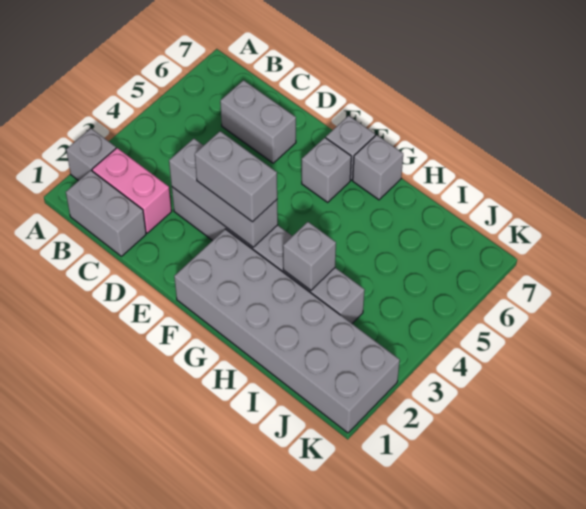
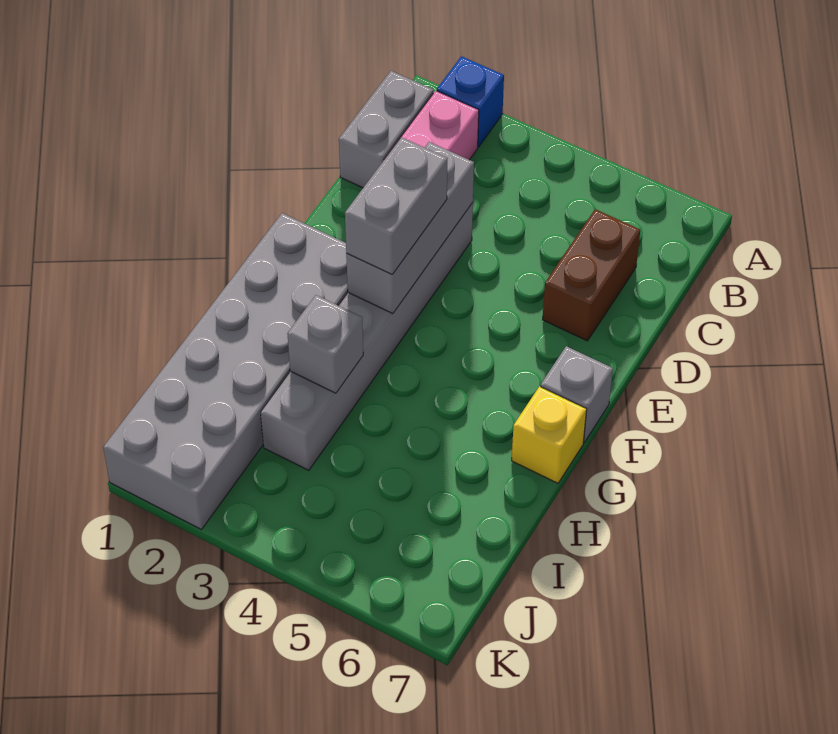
grey 1x1 brick [66,129,116,181] -> blue 1x1 brick [437,56,504,147]
grey 1x2 brick [220,80,296,163] -> brown 1x2 brick [543,209,640,341]
grey 1x1 brick [302,138,351,202] -> none
grey 1x1 brick [353,135,403,200] -> yellow 1x1 brick [512,386,587,483]

